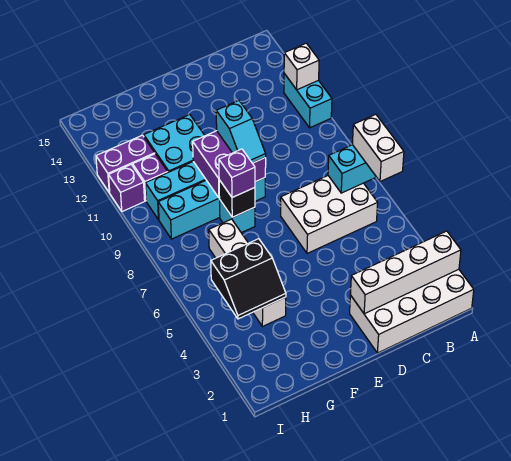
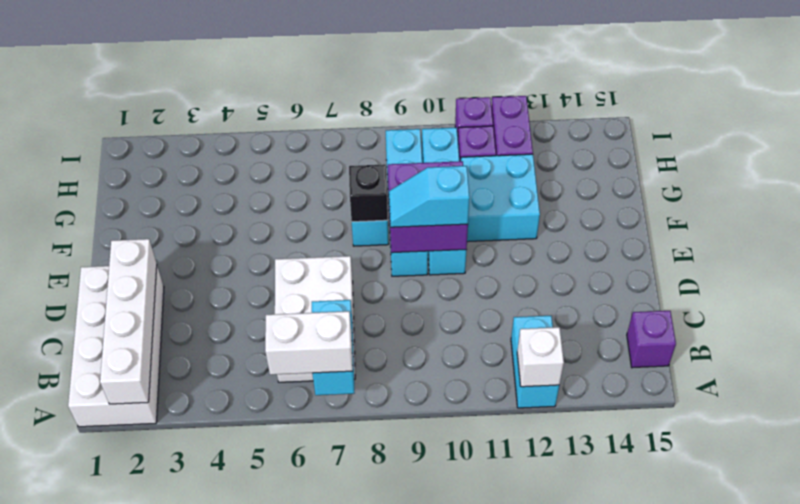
cyan 1x2 brick [284,74,332,128] -> cyan 1x2 brick turned to [511,316,559,408]
purple 1x1 brick [219,149,255,197] -> purple 1x1 brick moved to [627,311,676,368]
white 1x4 brick [209,219,286,327] -> none
black 2x2 slope [211,239,286,319] -> none

